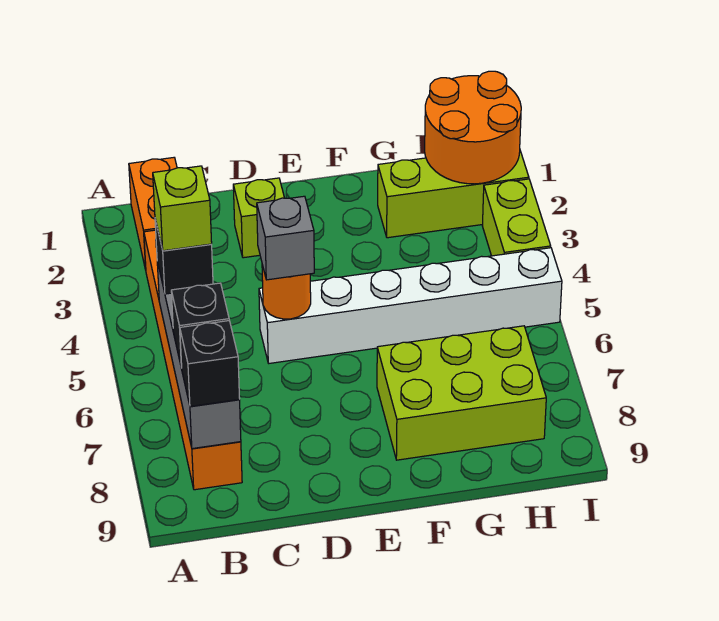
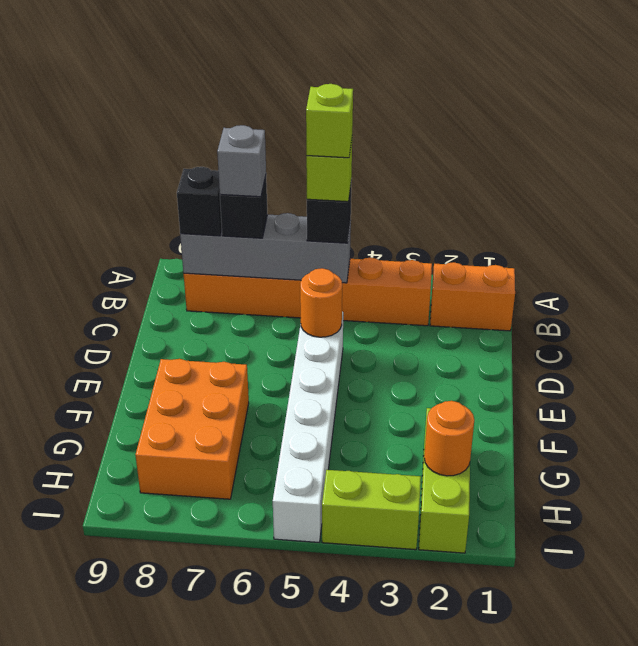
lime 1x1 brick [233,178,284,258] -> lime 1x1 brick moved to [306,84,353,158]
grey 1x1 brick [257,196,314,280] -> grey 1x1 brick moved to [217,125,266,197]
lime 2x3 brick [377,326,546,460] -> orange 2x3 brick [136,359,249,499]
orange 2x2 round brick [425,71,521,184] -> orange 1x1 round brick [424,401,474,476]

